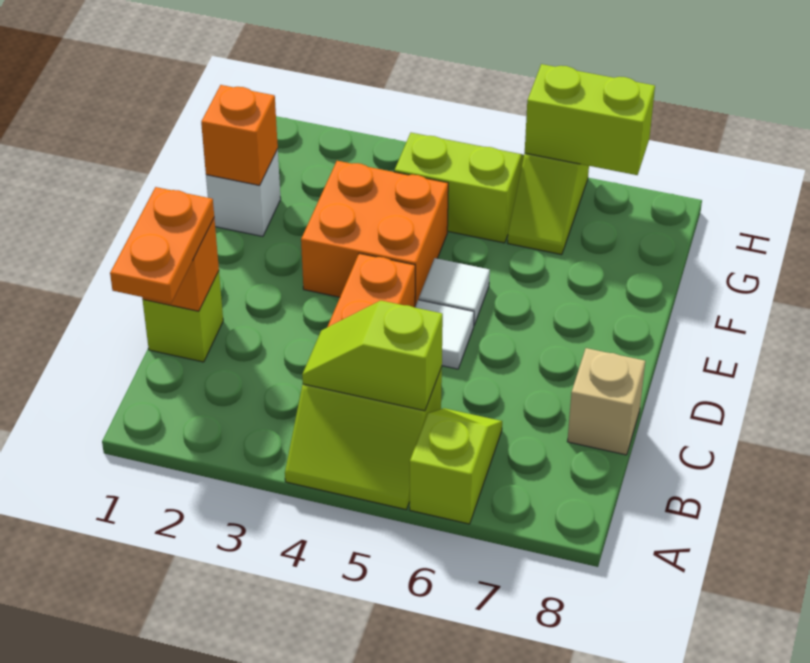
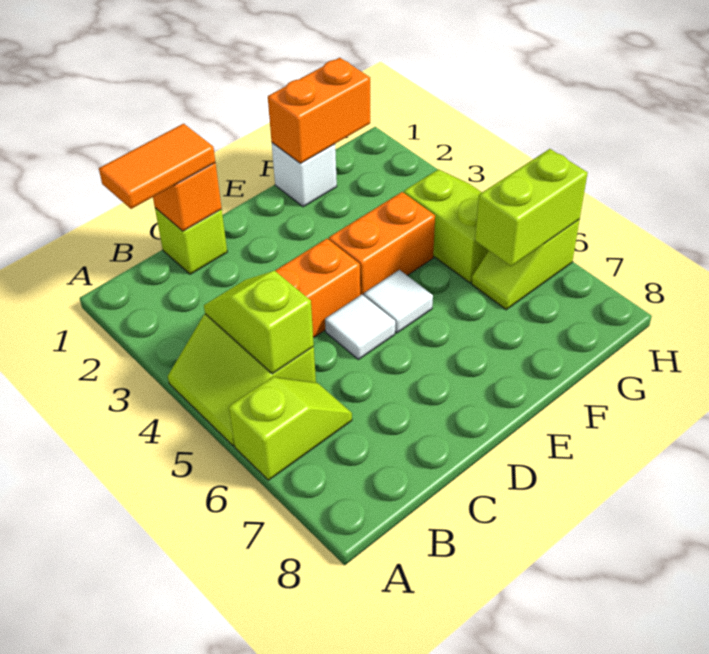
orange 1x2 plate [110,187,214,303] -> orange 1x2 tile [99,124,215,209]
tan 1x1 brick [567,348,645,455] -> none
orange 2x2 brick [301,161,448,306] -> orange 1x2 brick [329,192,435,296]
orange 1x1 brick [201,85,278,185] -> orange 1x2 brick [268,58,370,163]
lime 1x2 brick [525,64,655,175] -> lime 1x2 brick turned to [475,149,588,266]

